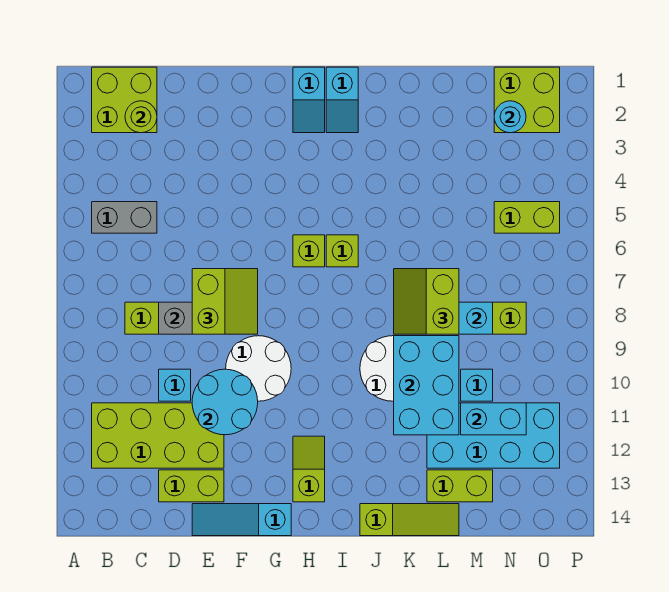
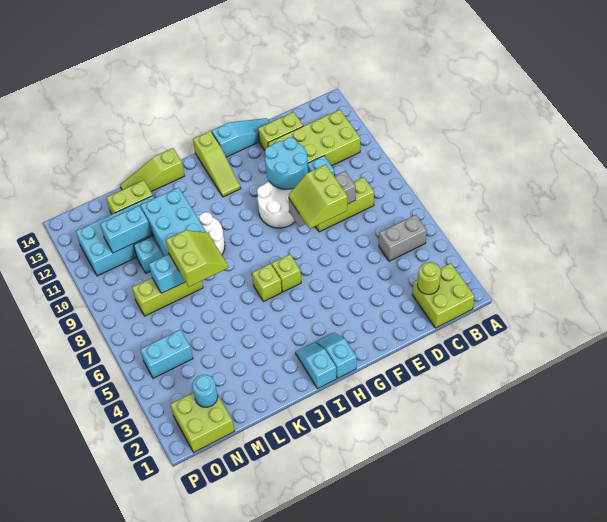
lime 1x2 slope [293,436,325,502] -> lime 1x3 slope [193,131,241,197]
lime 1x2 brick [494,202,560,233] -> cyan 1x2 brick [140,330,193,378]

